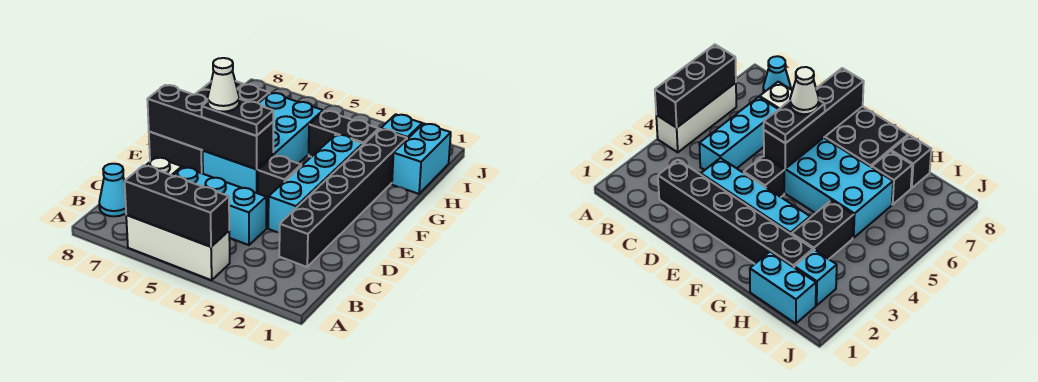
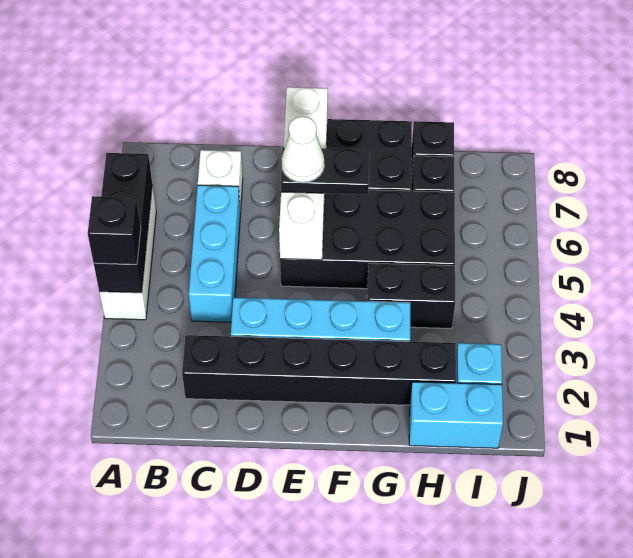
cyan 1x1 cone [99,164,126,216] -> none
black 1x1 brick [258,155,301,206] -> black 1x1 brick moved to [88,196,141,264]
cyan 2x4 brick [203,93,323,193] -> black 2x4 brick [280,190,455,289]
black 1x4 brick [147,85,273,169] -> white 1x4 brick [279,87,328,260]
black 1x2 plate [202,99,273,136] -> black 1x2 plate turned to [281,147,370,195]
black 1x2 brick [309,111,379,157] -> black 1x2 brick turned to [367,263,455,329]

